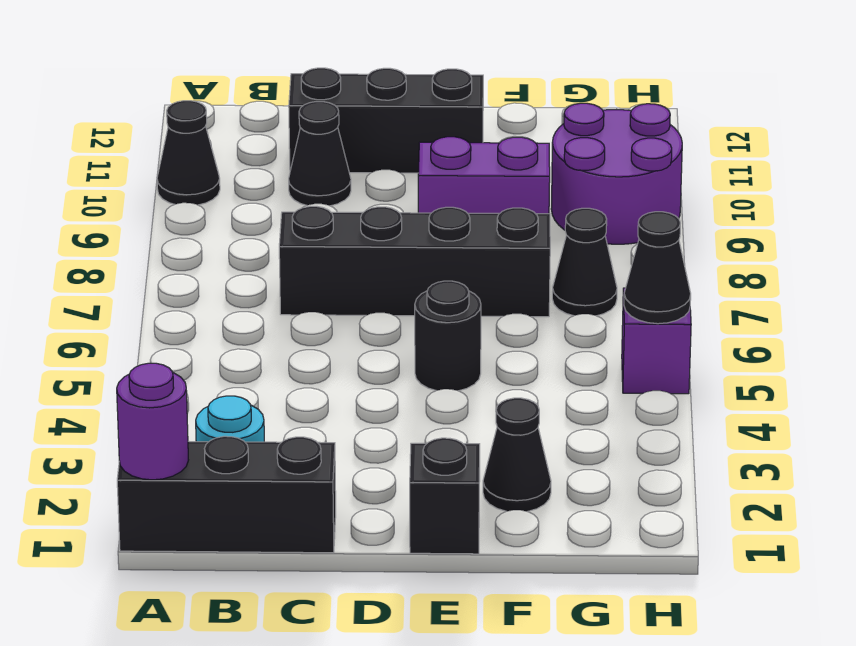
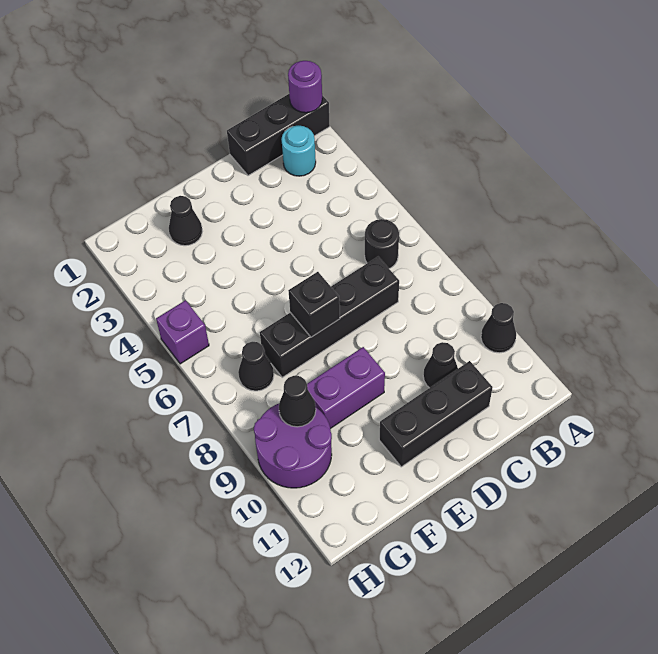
black 1x1 brick [410,438,480,554] -> black 1x1 brick moved to [288,272,340,337]
black 1x1 round brick [415,281,481,391] -> black 1x1 round brick moved to [365,219,399,269]
black 1x1 cone [624,212,691,324] -> black 1x1 cone moved to [279,376,316,427]

